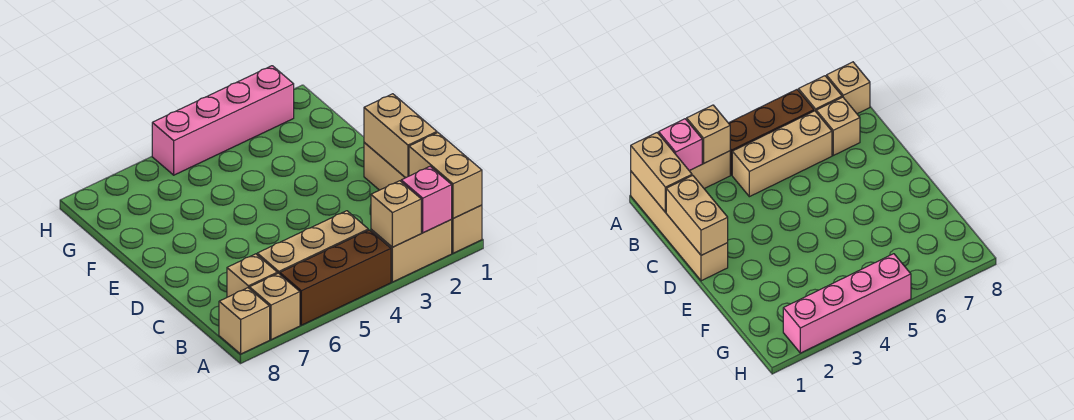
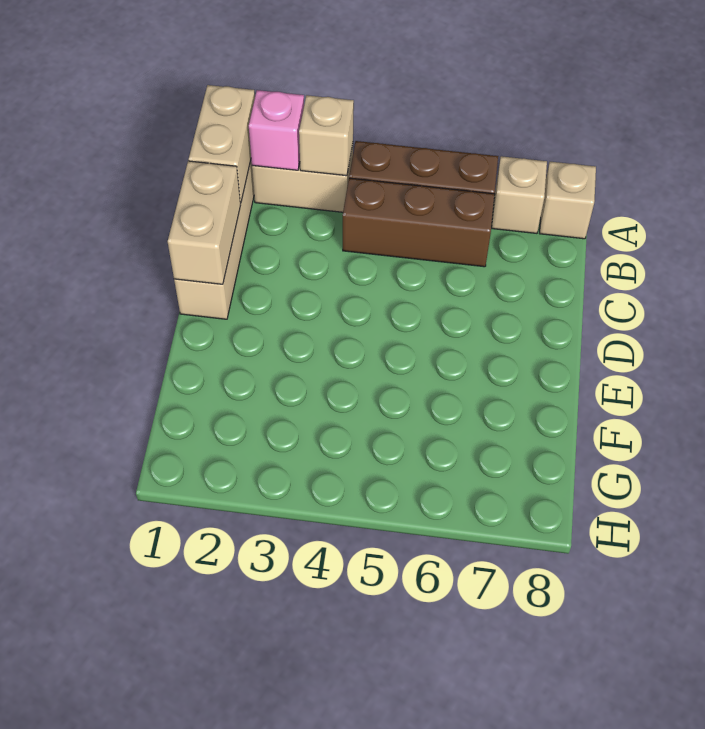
tan 1x3 brick [257,211,368,274] -> brown 1x3 brick [343,178,495,267]
tan 1x1 brick [227,254,277,297] -> none
pink 1x4 brick [152,66,294,175] -> none

